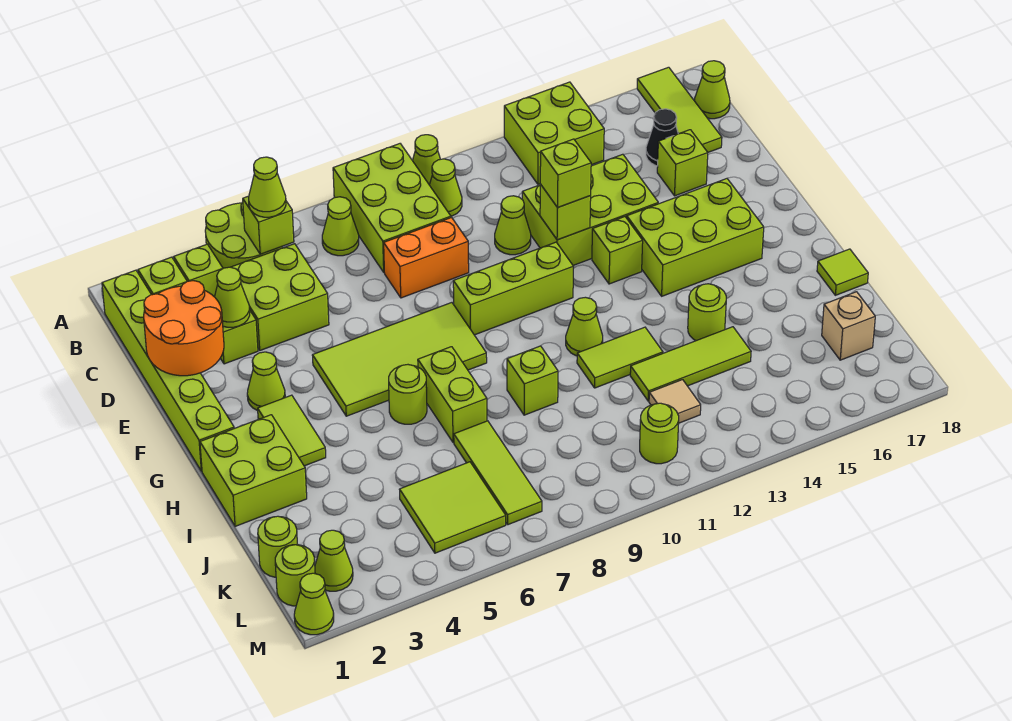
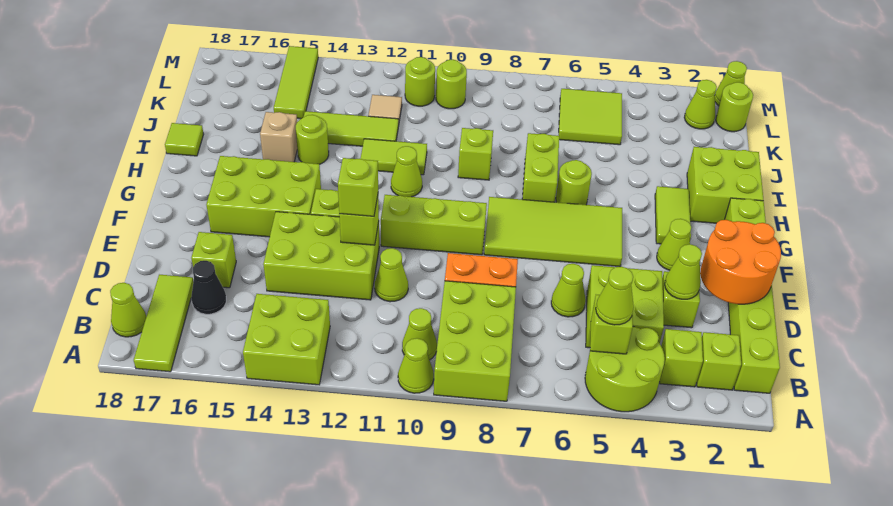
lime 1x1 cone [322,197,359,256] -> lime 1x1 cone moved to [551,264,586,317]
lime 1x3 tile [454,421,542,525] -> lime 1x3 tile moved to [274,46,318,119]
lime 1x1 round brick [258,516,298,577] -> lime 1x1 round brick moved to [436,60,467,109]
tan 1x1 brick [822,292,875,360] -> tan 1x1 brick moved to [260,112,297,162]

